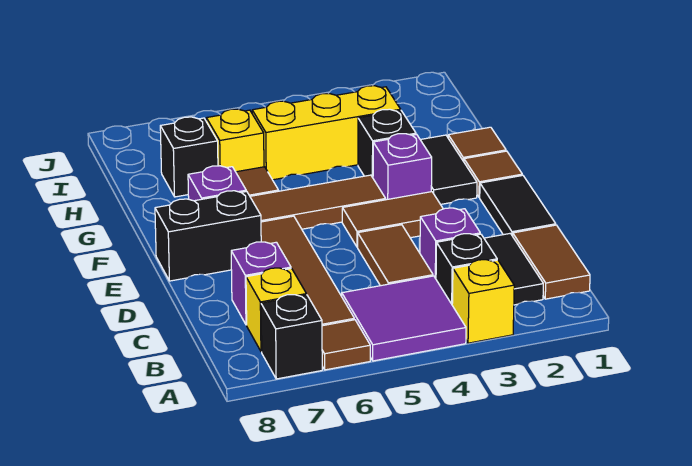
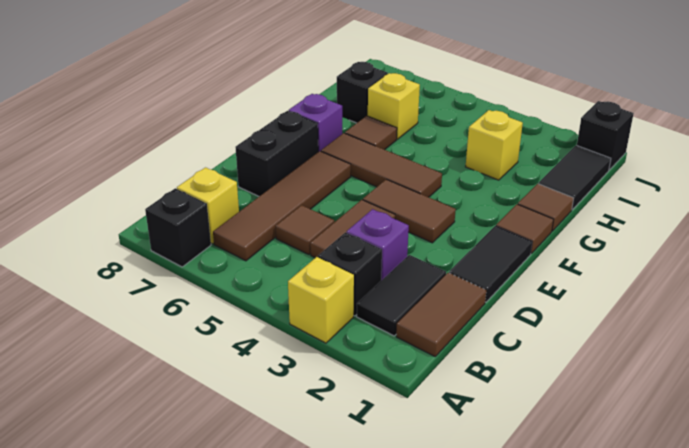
purple 2x2 tile [342,276,466,361] -> none
brown 1x1 tile [322,320,370,370] -> brown 1x1 tile moved to [276,205,334,255]
purple 1x1 brick [231,242,291,325] -> none
black 1x2 brick [155,191,261,281] -> black 1x2 brick turned to [235,111,318,196]
black 1x2 tile [421,135,477,204] -> black 1x2 tile moved to [538,145,611,210]
purple 1x1 brick [373,134,432,200] -> none
black 1x1 brick [358,109,416,178] -> black 1x1 brick moved to [577,101,634,170]
yellow 1x3 brick [252,86,401,180] -> yellow 1x1 brick [466,110,523,180]

